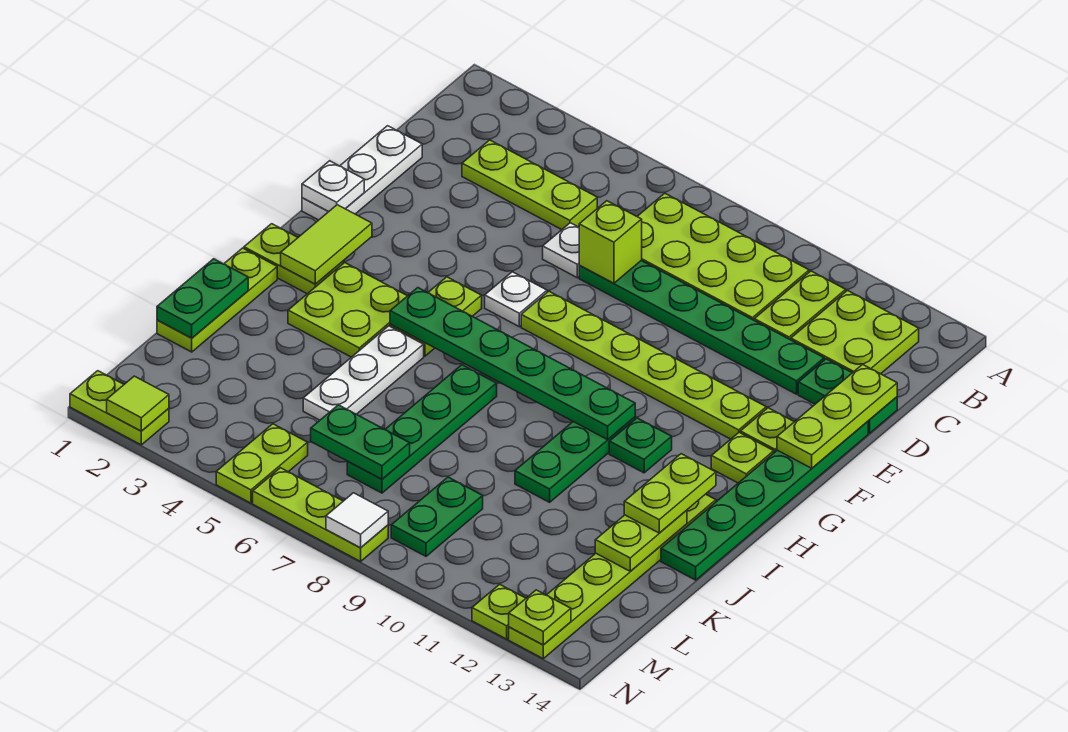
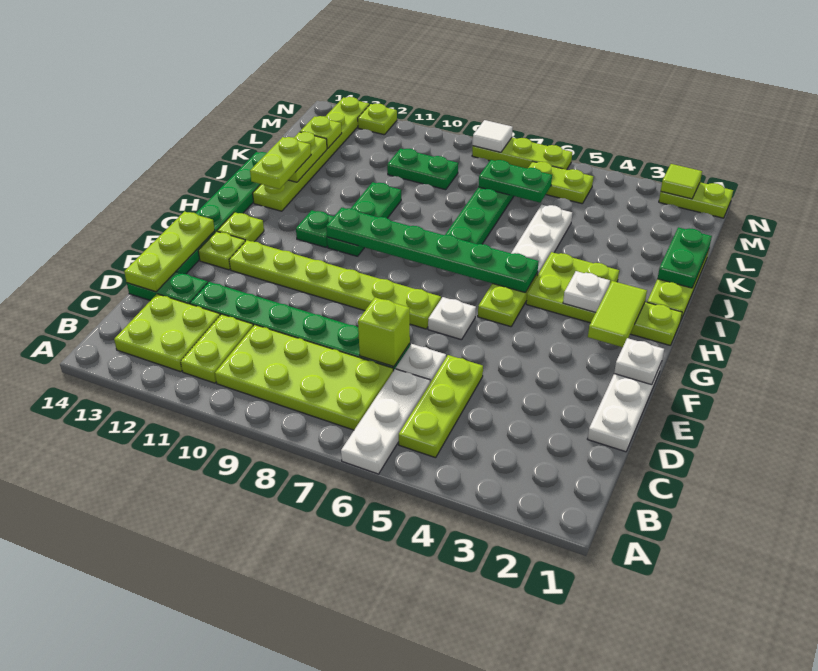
none -> white 1x3 plate [341,369,430,474]
lime 1x3 plate [462,140,597,230] -> lime 1x3 plate turned to [399,355,483,458]
none -> white 1x1 plate [563,271,610,313]
green 1x2 plate [391,477,483,556] -> green 1x2 plate turned to [387,149,458,190]
lime 1x2 plate [216,424,308,503] -> lime 1x2 plate turned to [528,162,593,204]
lime 1x1 plate [509,590,571,645] -> lime 1x1 plate moved to [300,116,342,149]

